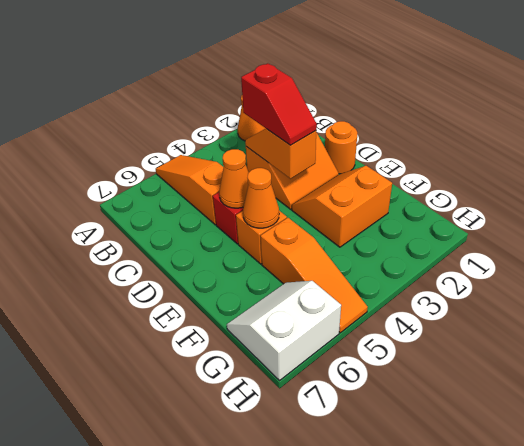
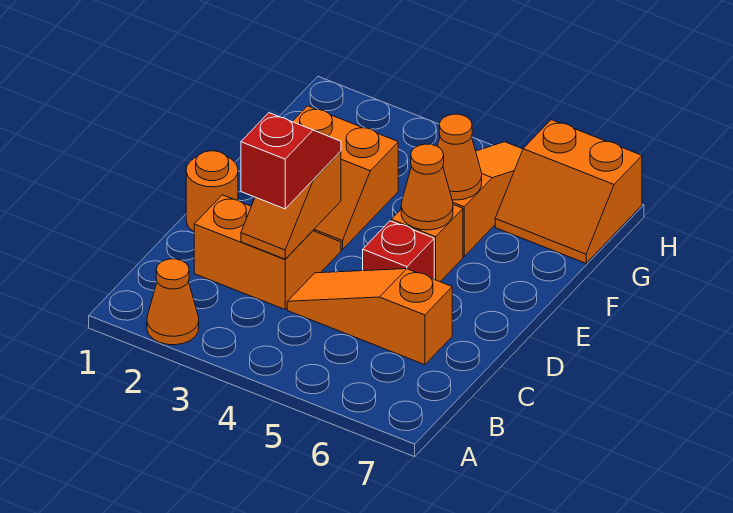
orange 1x3 slope [156,155,223,225] -> orange 1x3 slope turned to [287,269,452,365]
orange 1x1 cone [219,149,249,208] -> orange 1x1 cone moved to [437,114,482,200]
white 2x2 slope [227,281,341,380] -> orange 2x2 slope [495,120,642,263]

